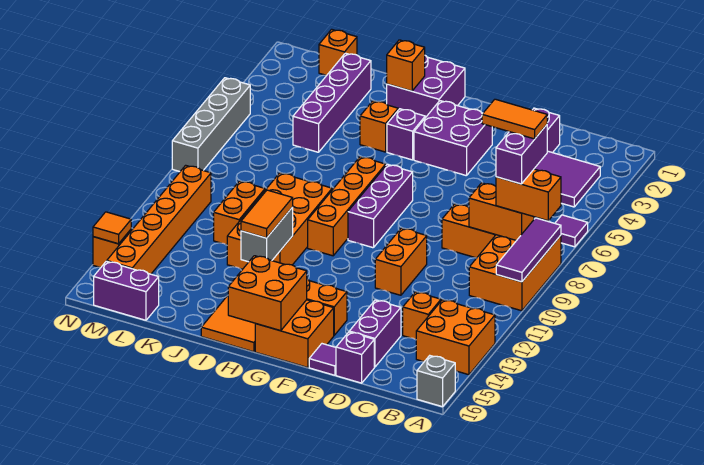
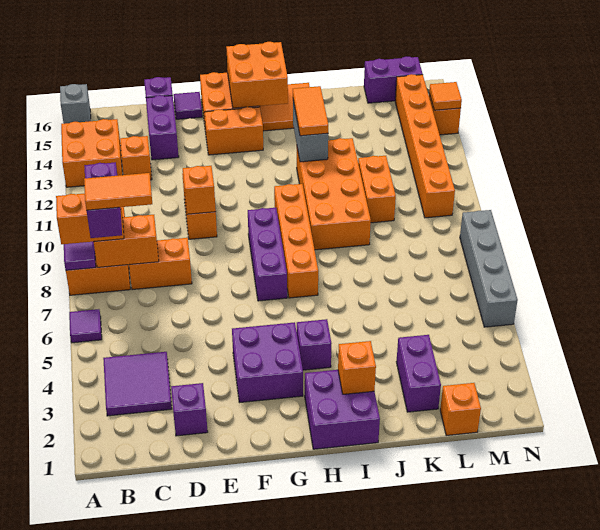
orange 1x1 brick [360,101,398,152] -> orange 1x1 brick moved to [183,166,216,214]
purple 1x4 brick [293,53,371,152] -> purple 1x2 brick [396,335,441,412]

